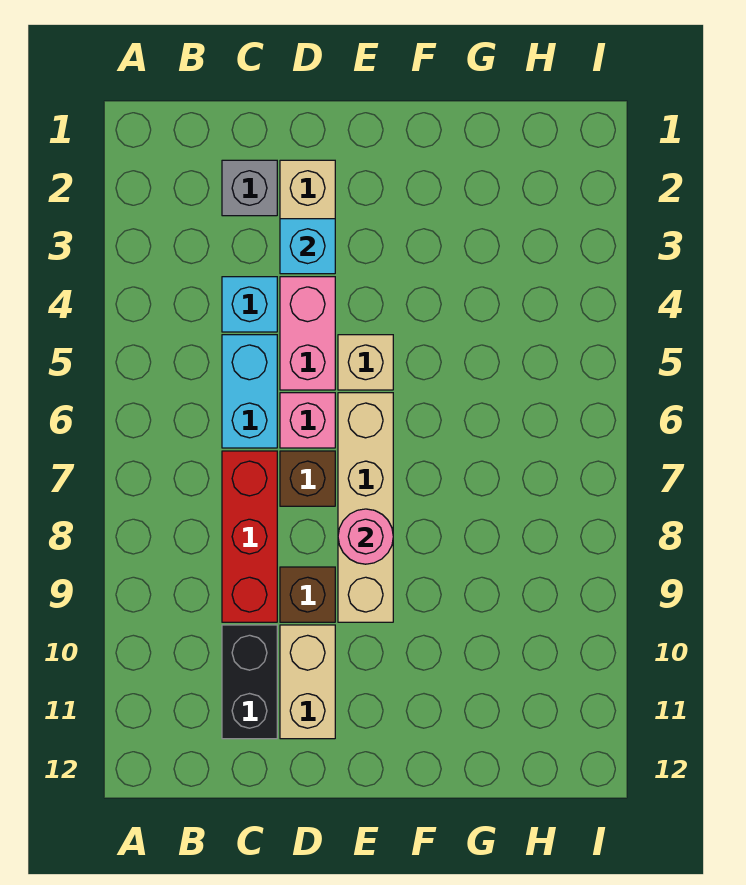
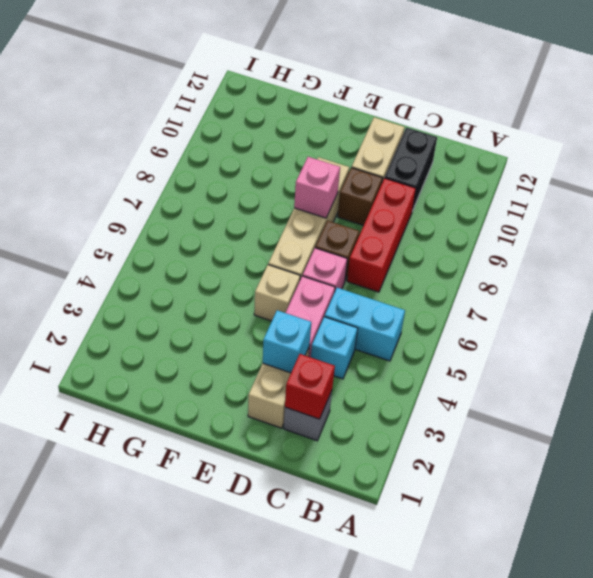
none -> red 1x1 brick [285,354,335,419]
cyan 1x2 brick [222,335,277,448] -> cyan 1x2 brick turned to [325,288,405,361]
pink 1x1 round brick [338,509,393,564] -> pink 1x1 brick [294,157,340,218]

